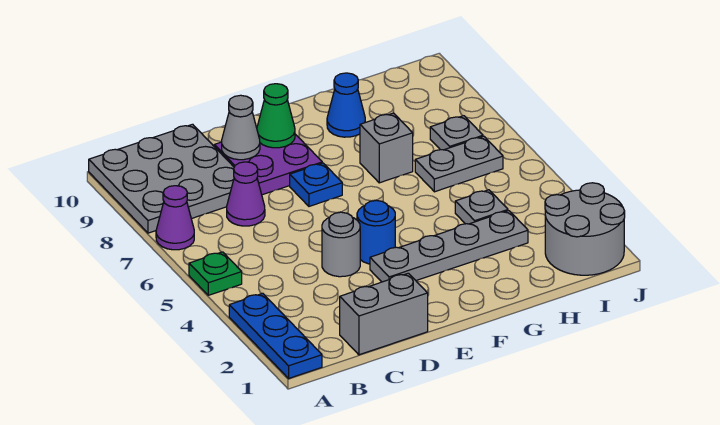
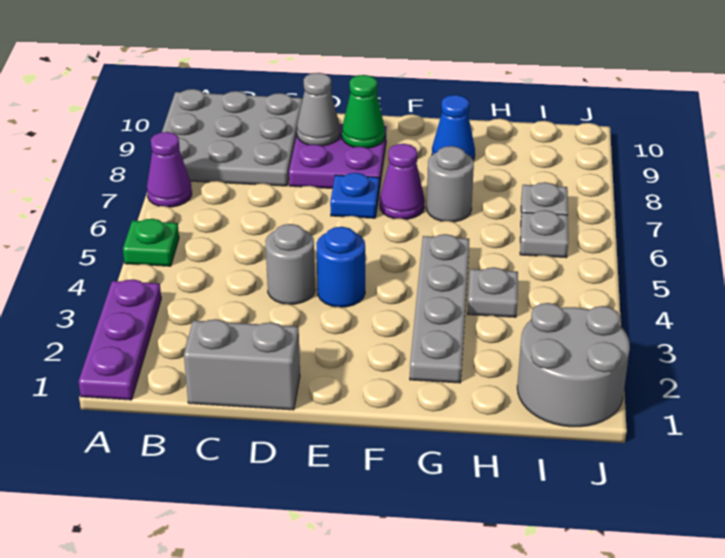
blue 1x3 plate [229,293,322,378] -> purple 1x3 plate [79,279,161,400]
purple 1x1 cone [227,162,265,226] -> purple 1x1 cone moved to [380,144,425,219]
grey 1x4 plate [370,211,528,282] -> grey 1x4 plate turned to [410,234,469,383]
grey 1x1 brick [360,113,413,183] -> grey 1x1 round brick [427,146,474,222]
grey 1x2 plate [415,136,503,192] -> grey 1x1 plate [520,210,568,258]

